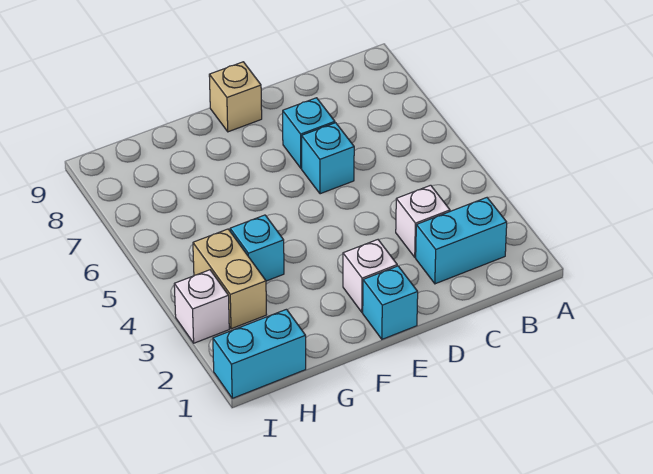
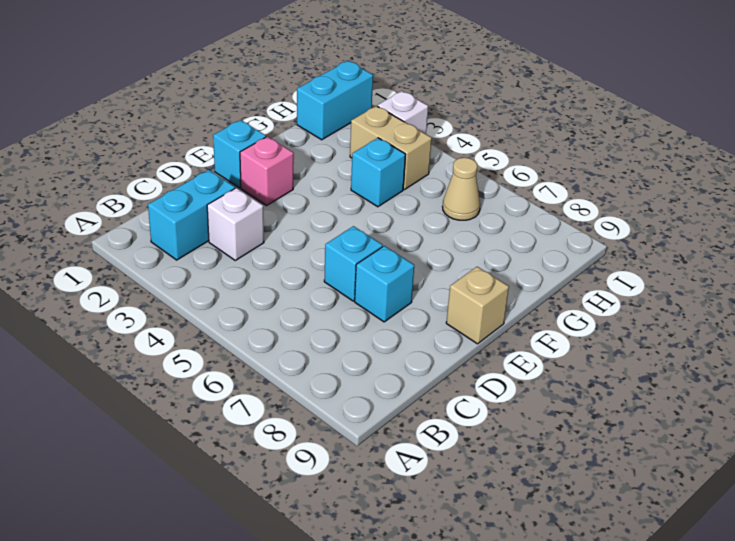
white 1x1 brick [343,240,397,312] -> pink 1x1 brick [240,136,294,206]
none -> tan 1x1 cone [442,158,480,220]

